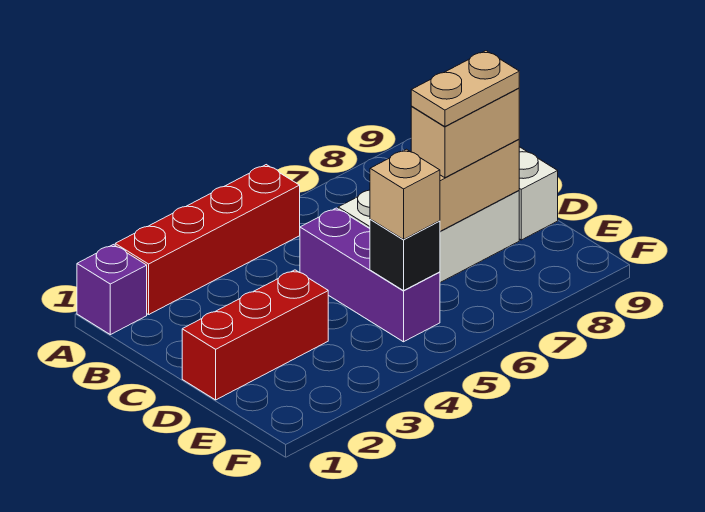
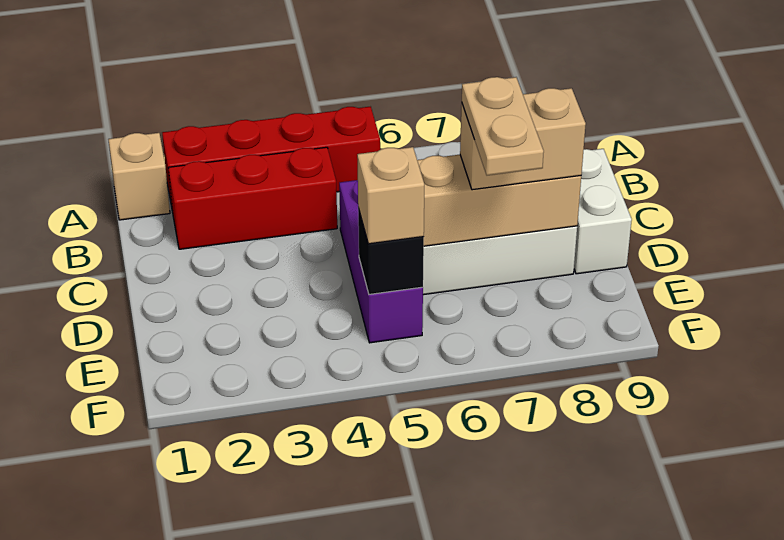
purple 1x1 brick [77,245,147,335] -> tan 1x1 brick [108,133,170,220]
red 1x3 brick [182,270,328,400] -> red 1x3 brick moved to [168,147,337,249]
tan 1x2 plate [411,51,519,127] -> tan 1x2 plate turned to [462,77,544,175]

